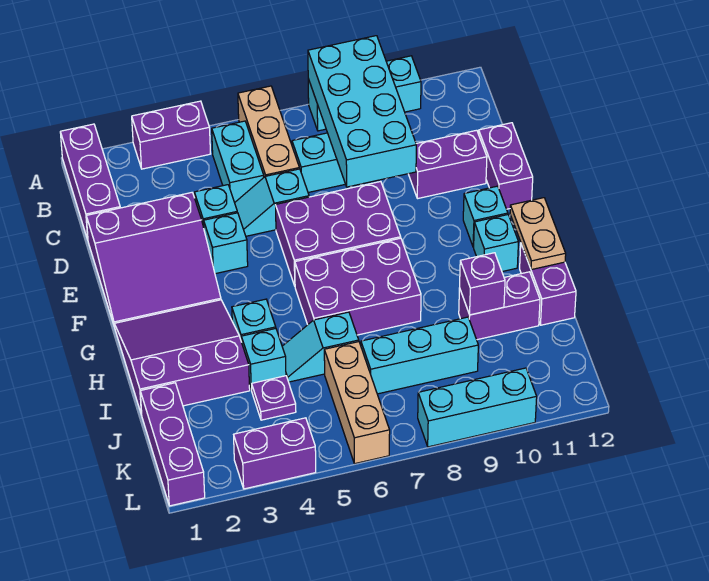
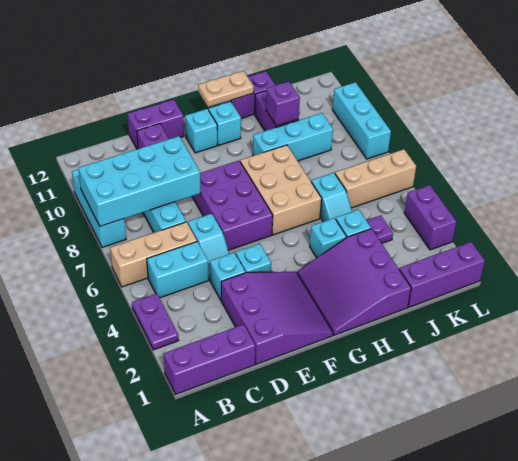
purple 1x2 brick [132,101,211,169] -> purple 1x2 plate [132,293,179,350]
purple 2x3 brick [295,238,421,335] -> tan 2x3 brick [240,145,322,235]
cyan 1x3 brick [361,317,478,394] -> cyan 1x3 brick turned to [253,113,333,161]

